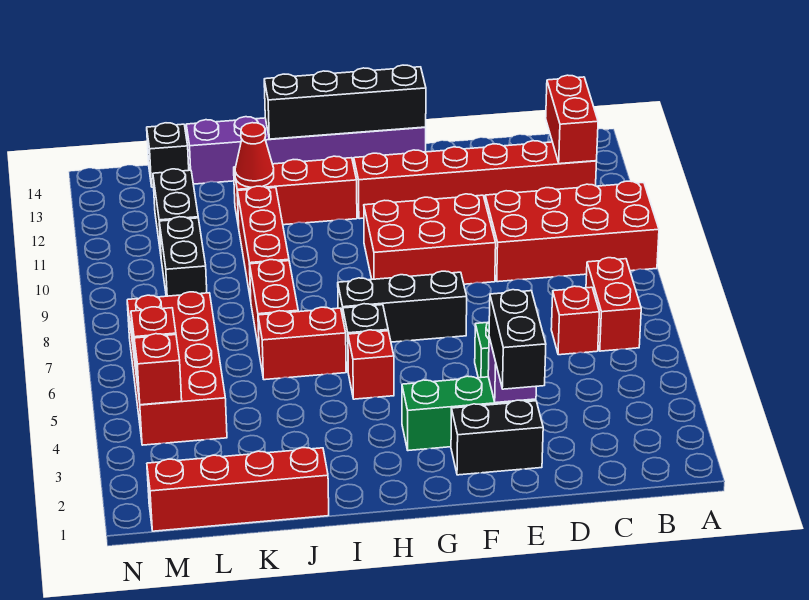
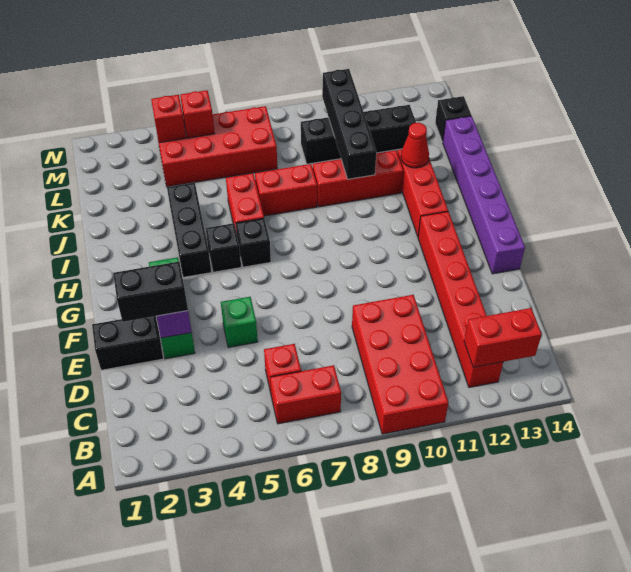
black 1x2 brick [451,400,543,475] -> black 1x2 brick turned to [92,316,163,370]
red 2x3 brick [364,194,496,284] -> none
black 1x3 brick [338,271,467,342] -> black 1x3 brick moved to [167,183,211,277]
black 1x4 brick [264,65,426,139] -> black 1x4 brick moved to [322,69,376,179]
red 1x1 brick [348,330,394,399] -> black 1x1 brick [206,223,241,272]
red 1x4 brick [147,448,329,531] -> none

